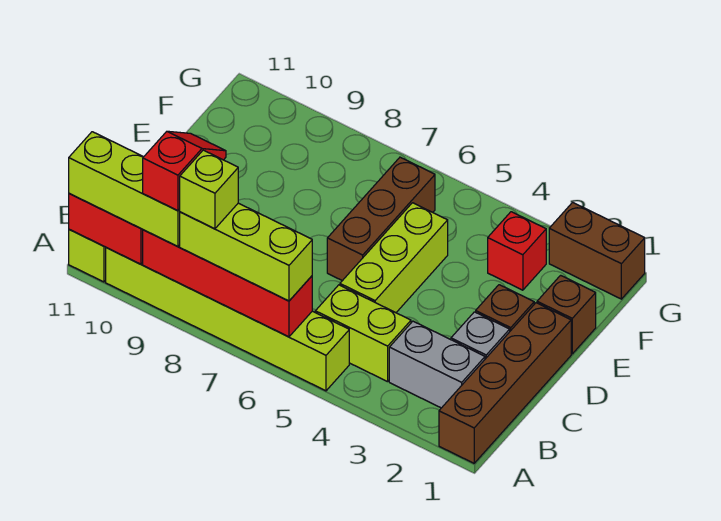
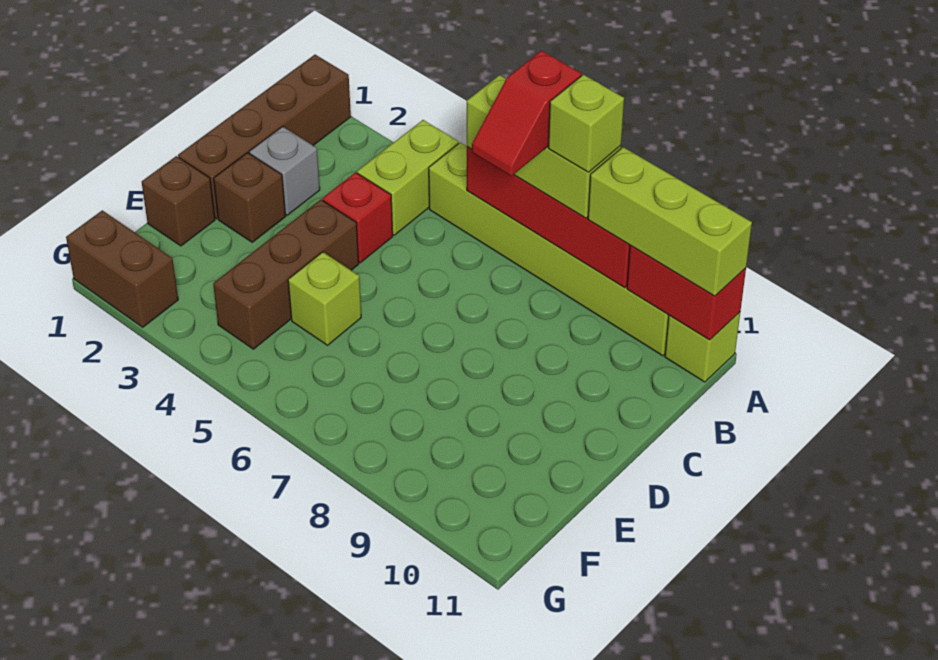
red 1x2 slope [143,131,226,211] -> red 1x2 slope moved to [472,51,581,176]
grey 1x2 brick [389,321,485,408] -> none
lime 1x2 brick [315,285,411,382] -> lime 1x2 brick turned to [357,120,459,235]
lime 1x3 brick [340,203,448,313] -> lime 1x1 brick [288,252,361,345]
brown 1x3 brick [327,157,435,281] -> brown 1x3 brick moved to [213,200,359,349]
red 1x1 brick [488,212,546,290] -> red 1x1 brick moved to [322,172,393,263]

